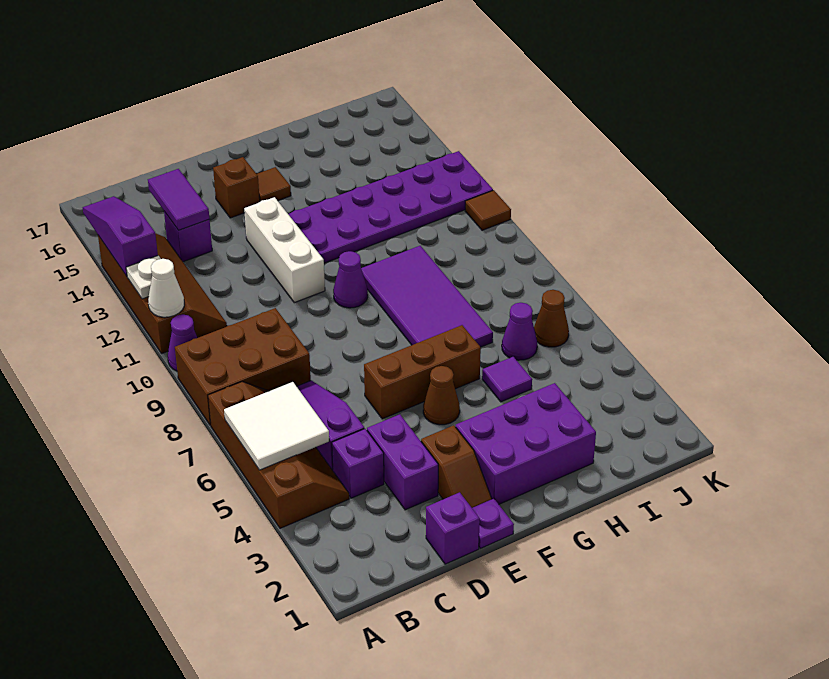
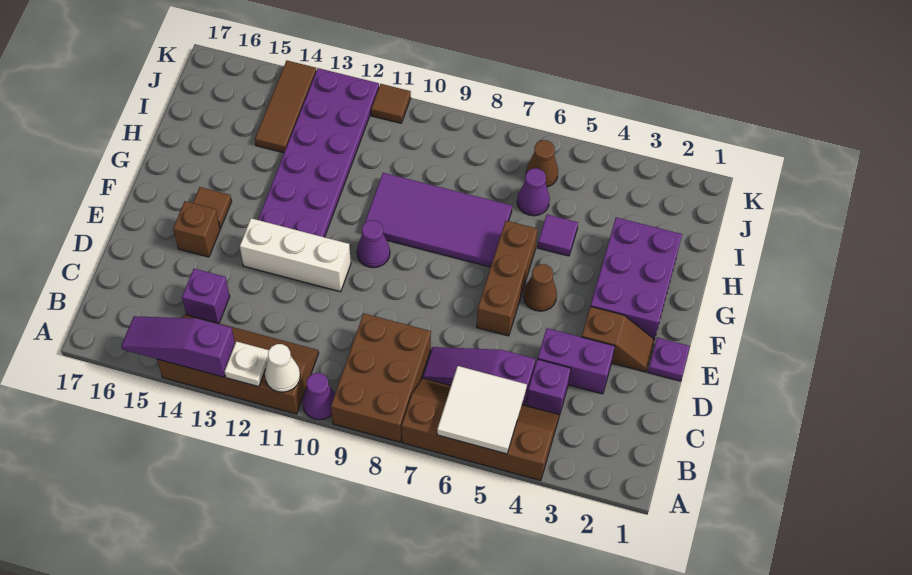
purple 1x2 tile [148,169,209,230] -> none
purple 1x1 brick [426,492,480,564] -> none
none -> brown 1x3 tile [255,61,316,153]

